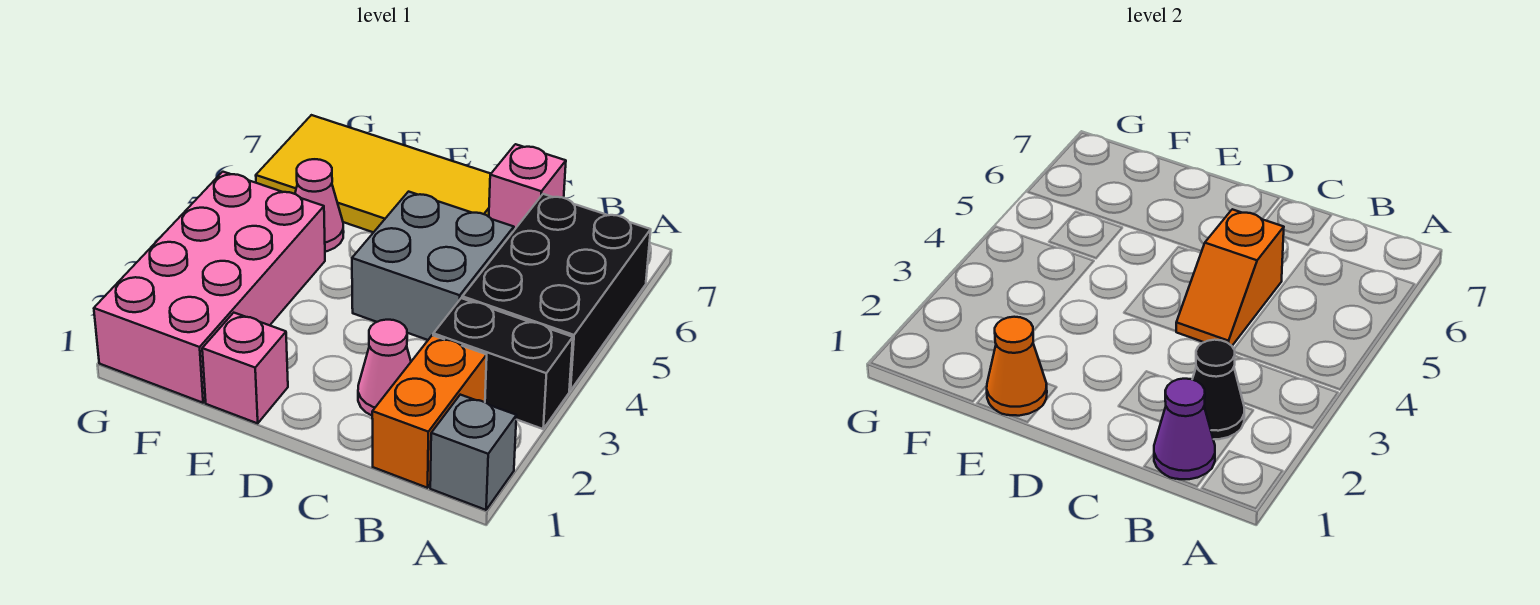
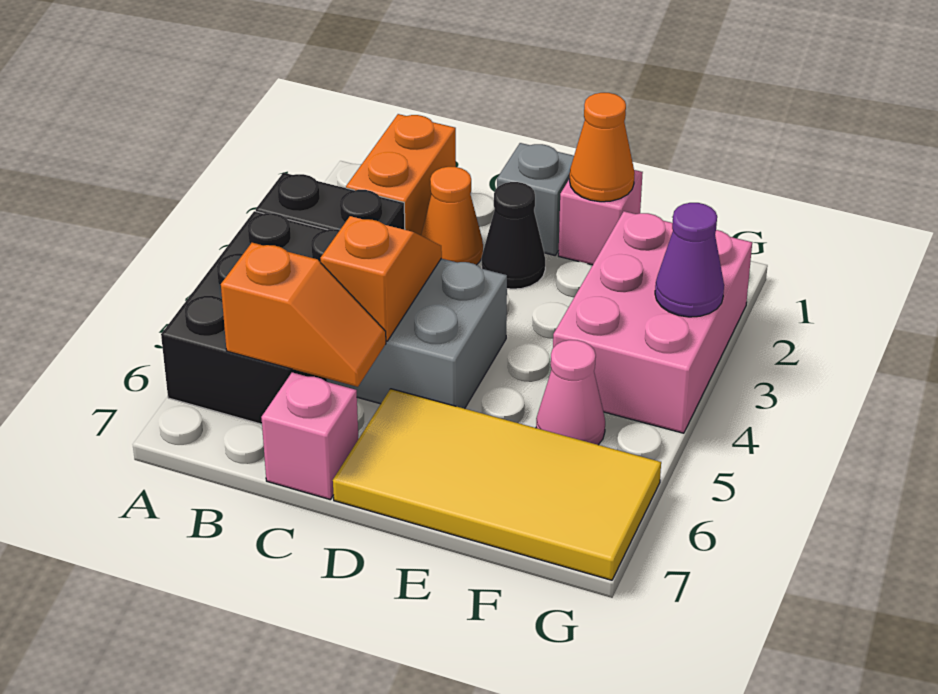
grey 1x1 brick [430,395,516,510] -> grey 1x1 brick moved to [497,143,574,255]
purple 1x1 cone [1154,379,1215,479] -> purple 1x1 cone moved to [655,203,724,317]
black 1x1 cone [1192,340,1244,439] -> black 1x1 cone moved to [482,182,545,289]
none -> orange 1x2 slope [221,243,386,387]
pink 1x1 cone [358,320,411,415] -> orange 1x1 cone [421,167,483,265]
pink 2x4 brick [94,172,325,403] -> pink 2x3 brick [553,211,752,433]

